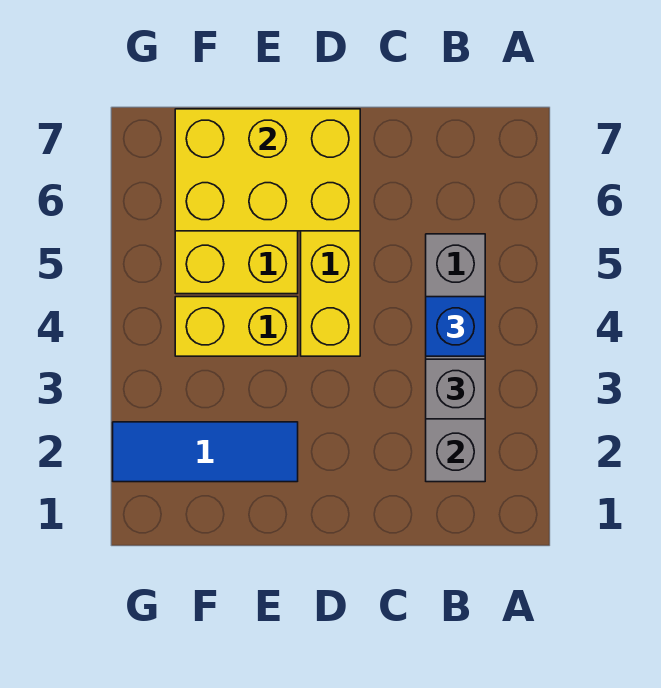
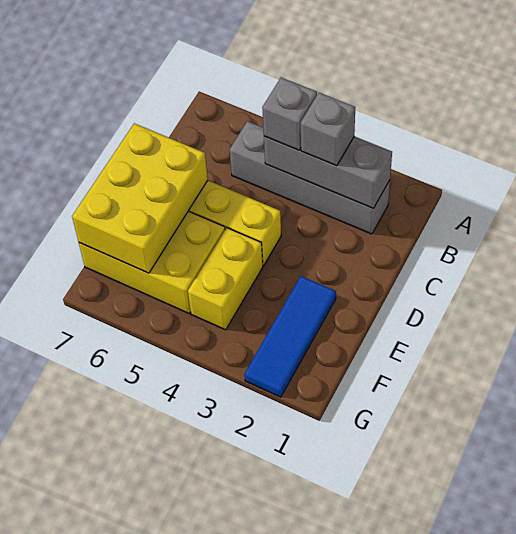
blue 1x1 brick [426,297,485,356] -> grey 1x1 brick [262,78,317,150]

